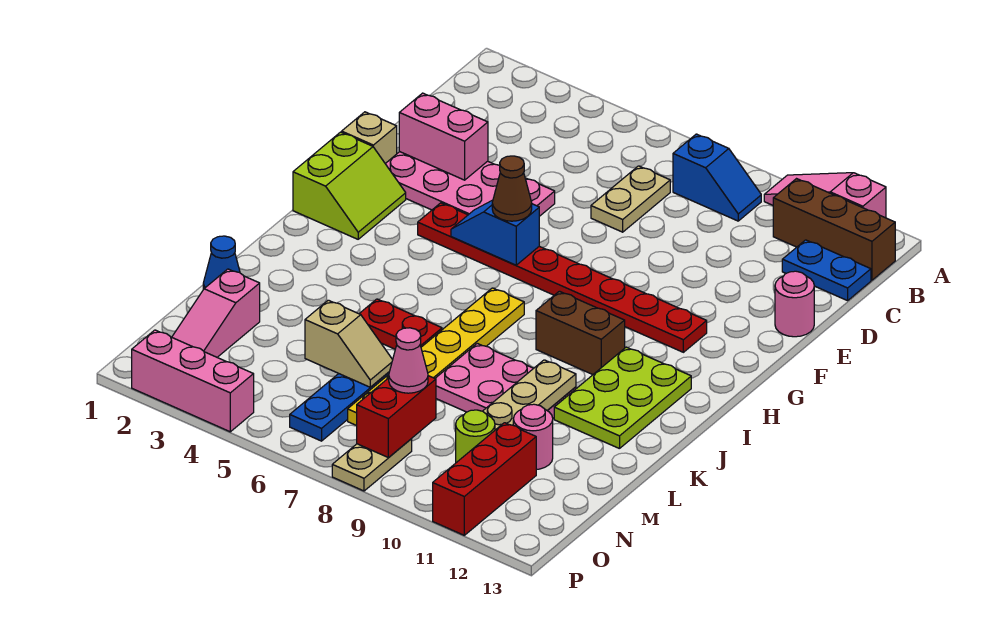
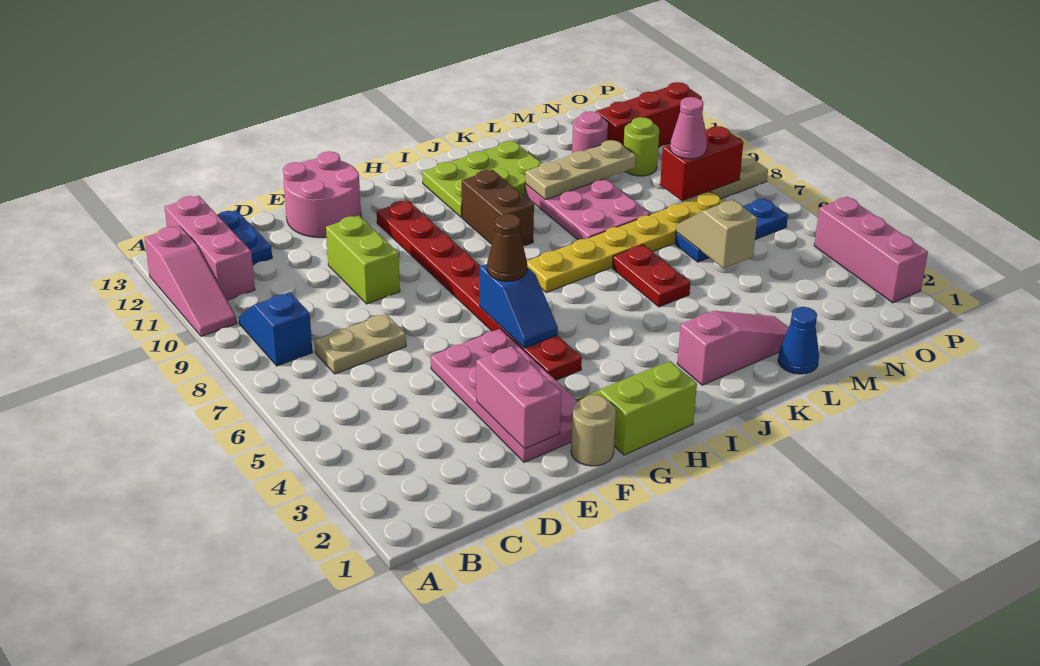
brown 1x3 brick [773,179,895,280] -> pink 1x3 brick [165,196,255,300]
none -> lime 1x2 brick [326,216,400,304]
pink 1x1 round brick [775,271,814,337] -> pink 2x2 round brick [283,151,361,238]
tan 1x1 brick [342,112,397,163] -> tan 1x1 round brick [571,395,616,466]
pink 1x3 slope [172,269,260,357] -> pink 1x3 slope moved to [677,311,789,385]

